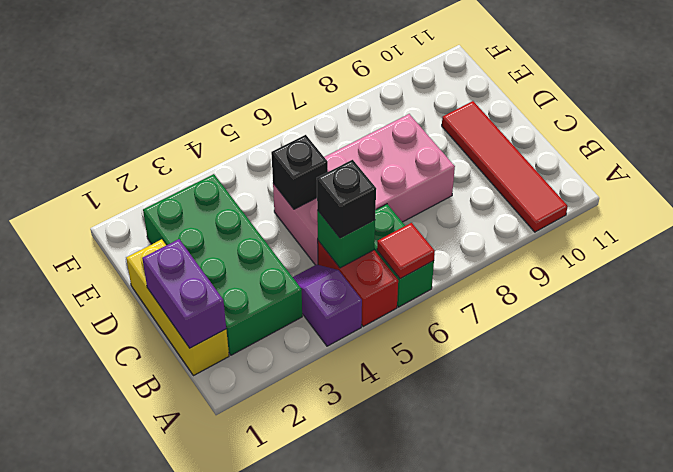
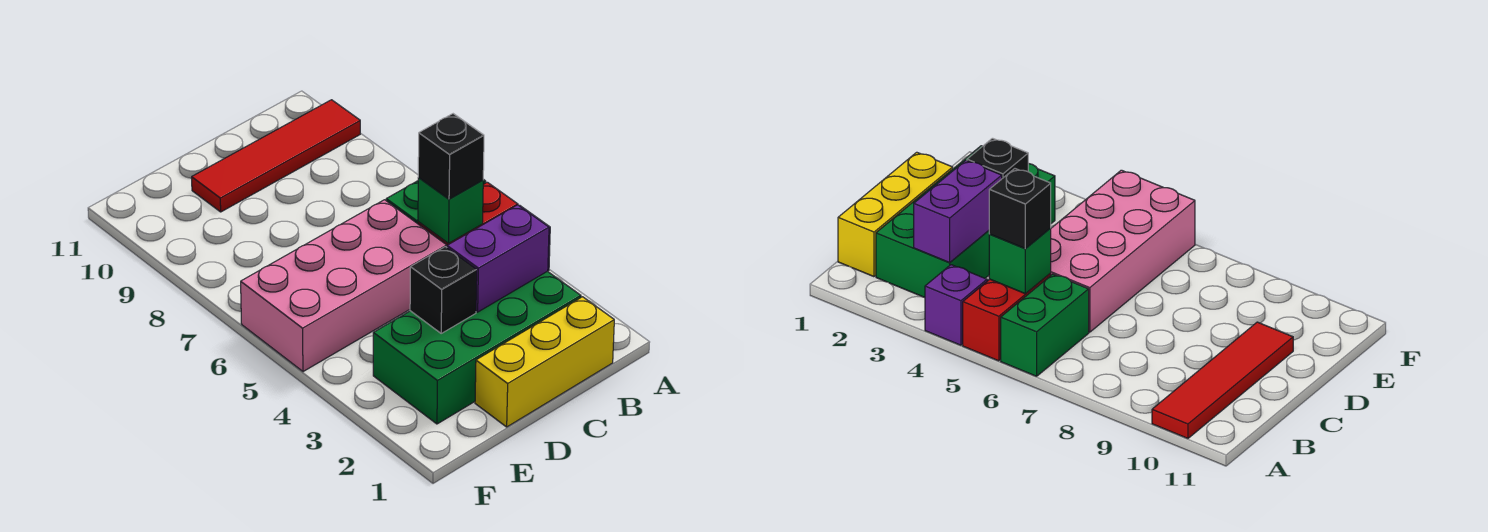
red 1x1 tile [377,223,435,279] -> none
purple 1x2 brick [142,239,226,348] -> purple 1x2 brick moved to [447,205,549,312]
pink 2x4 brick [273,114,455,265] -> pink 2x4 brick turned to [241,200,447,372]
black 1x1 brick [271,135,328,209] -> black 1x1 brick moved to [410,247,477,333]

